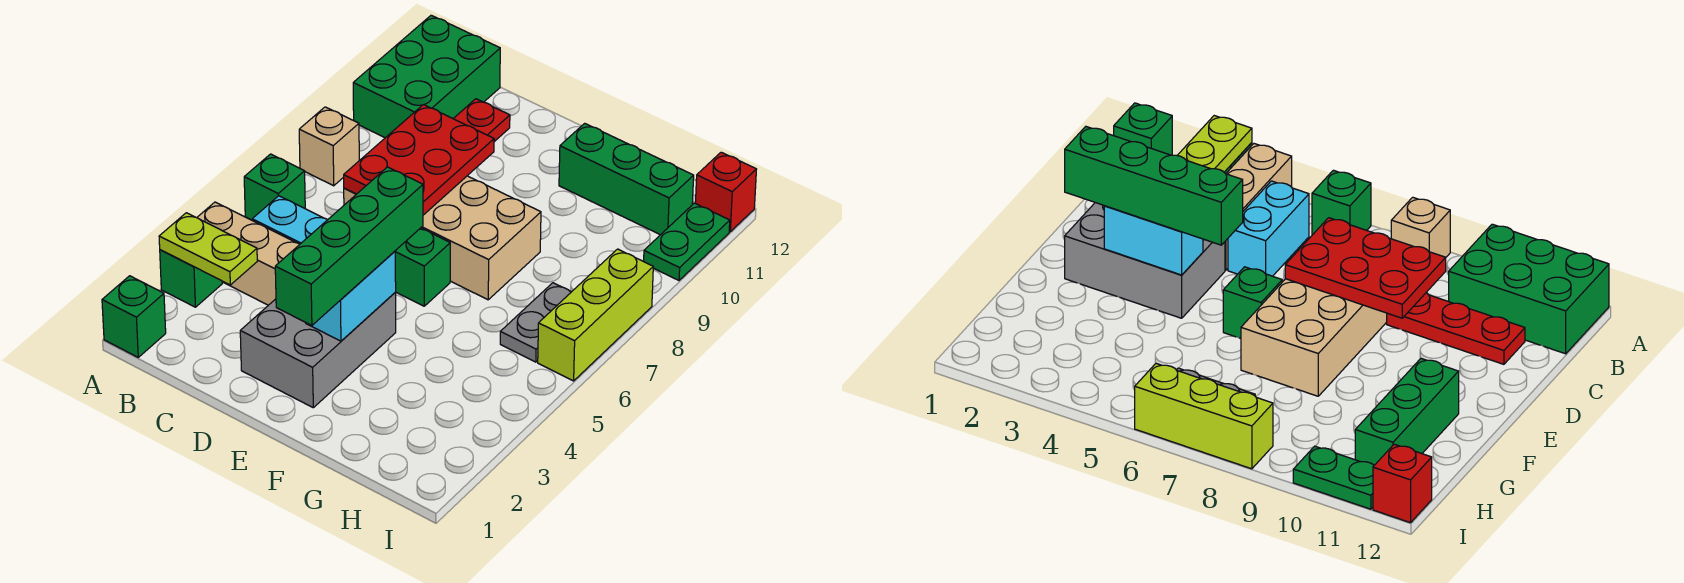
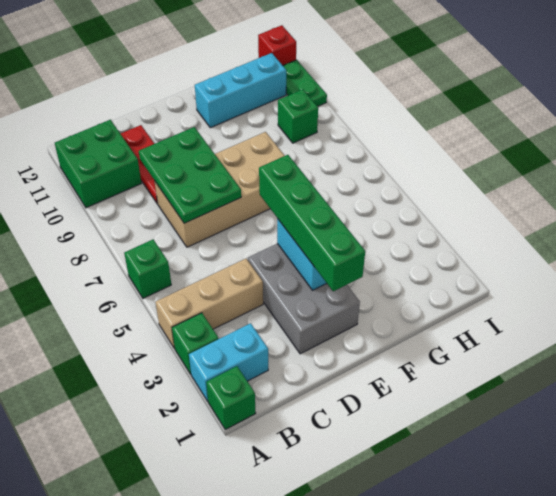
lime 1x2 plate [159,213,257,285] -> none
tan 1x1 brick [299,107,359,186] -> none
green 2x3 brick [353,15,500,138] -> green 2x2 brick [55,120,141,208]
cyan 1x2 brick [252,196,327,244] -> cyan 1x2 brick moved to [189,323,268,401]
red 2x3 plate [344,105,494,215] -> green 2x3 plate [139,127,241,223]
green 1x1 brick [395,228,450,306] -> green 1x1 brick moved to [278,89,318,143]
green 1x3 brick [559,123,694,235] -> cyan 1x3 brick [195,53,286,128]
grey 1x2 plate [500,283,571,362] -> none
lime 1x3 brick [538,249,653,381] -> none

